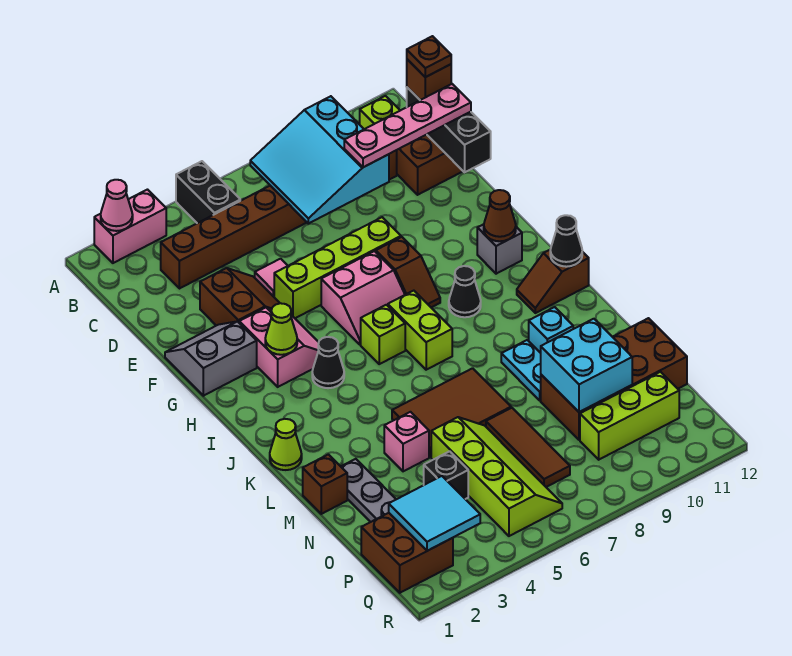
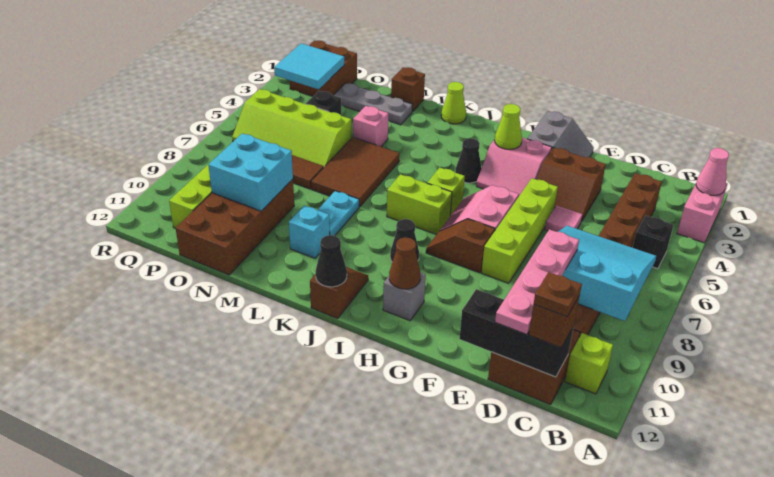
black 1x2 brick [176,161,240,223] -> black 1x1 brick [633,215,673,269]
cyan 1x2 plate [501,340,541,400] -> cyan 1x2 plate turned to [318,191,359,236]

